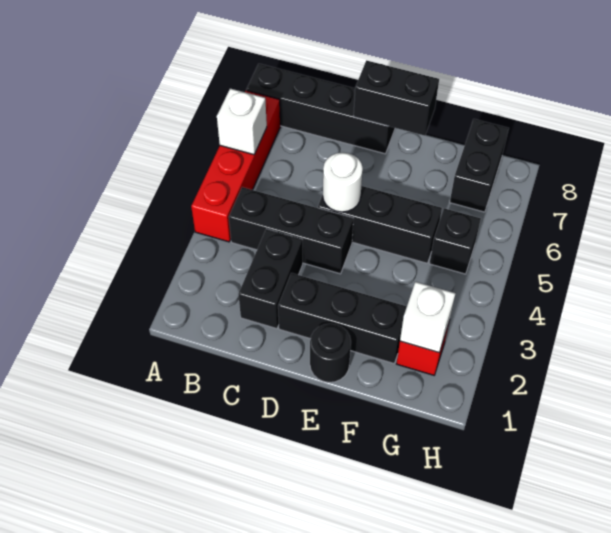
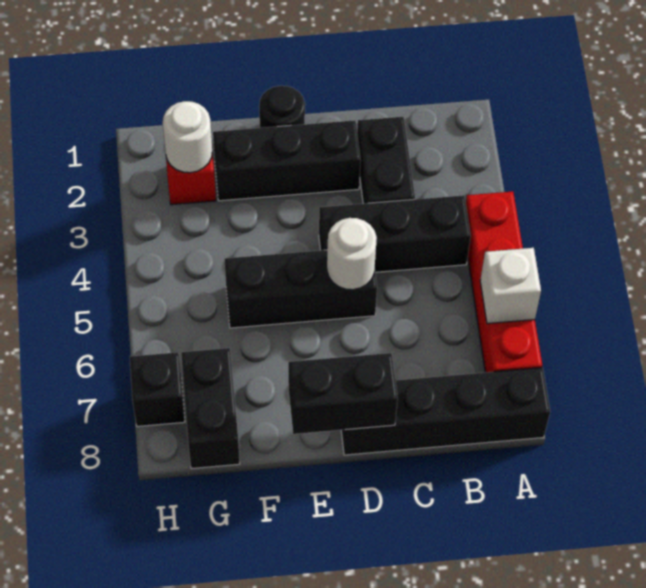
white 1x1 brick [400,282,456,353] -> white 1x1 round brick [163,101,212,173]
black 1x1 brick [429,208,481,274] -> black 1x1 brick moved to [130,352,185,426]

